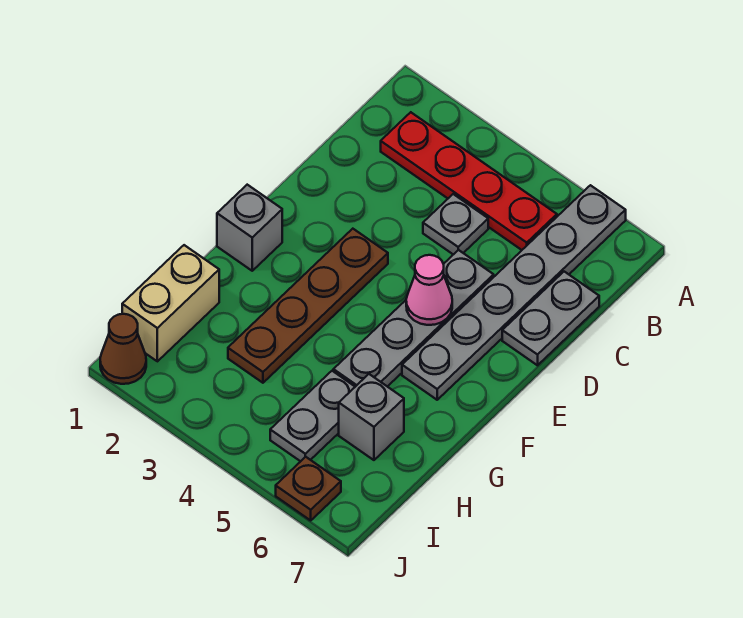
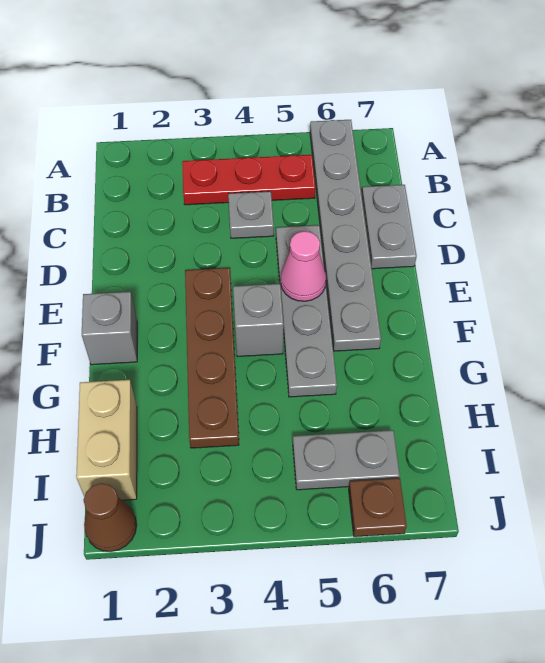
red 1x4 plate [381,112,557,250] -> red 1x3 plate [182,155,316,205]
grey 1x2 plate [270,371,355,461] -> grey 1x2 plate turned to [293,430,400,490]
grey 1x1 brick [339,374,404,460] -> grey 1x1 brick moved to [233,284,284,357]

